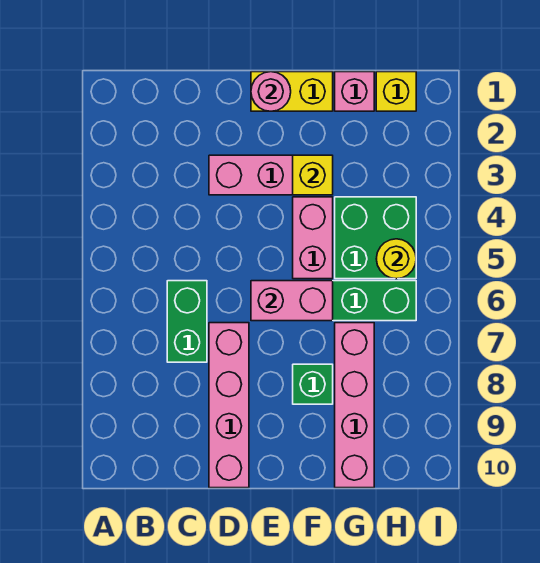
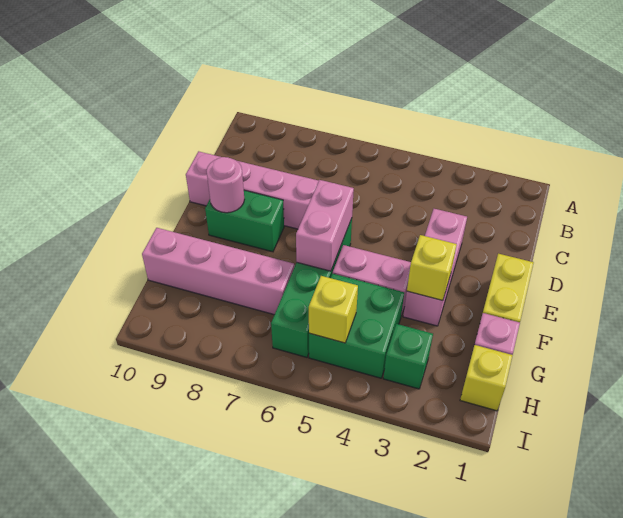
green 1x2 brick [167,281,207,362] -> green 1x2 brick moved to [205,190,284,252]
pink 1x1 round brick [251,72,291,111] -> pink 1x1 round brick moved to [206,157,244,213]
green 1x1 brick [293,364,333,404] -> green 1x1 brick moved to [383,324,433,389]
yellow 1x1 round brick [376,239,416,279] -> yellow 1x1 brick [309,276,358,343]

